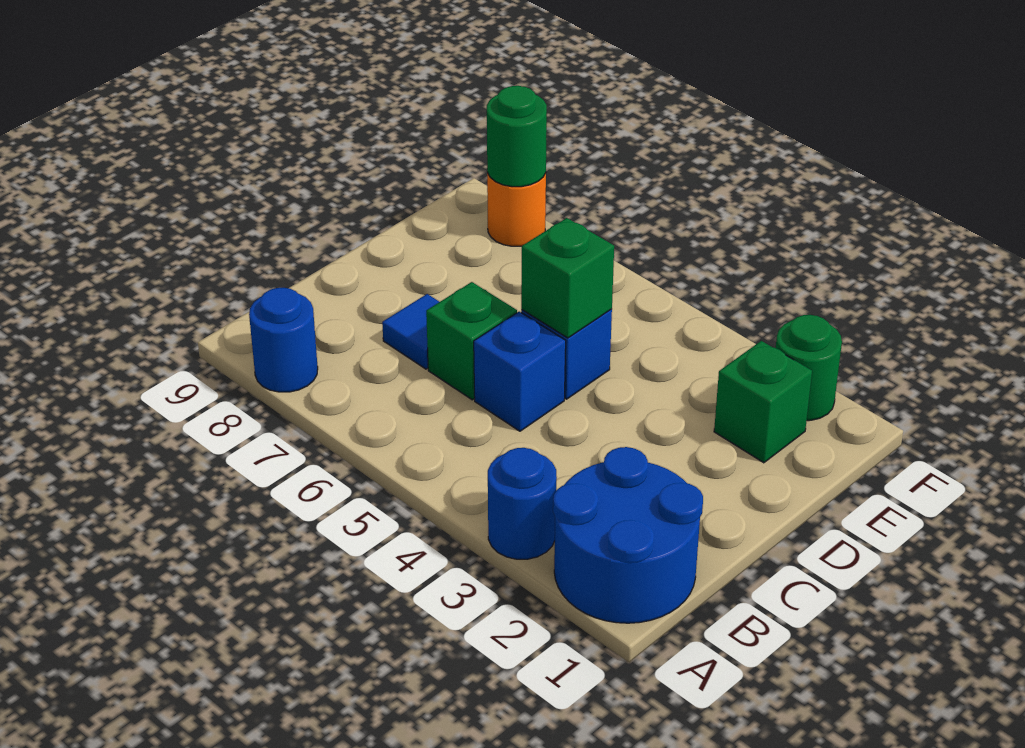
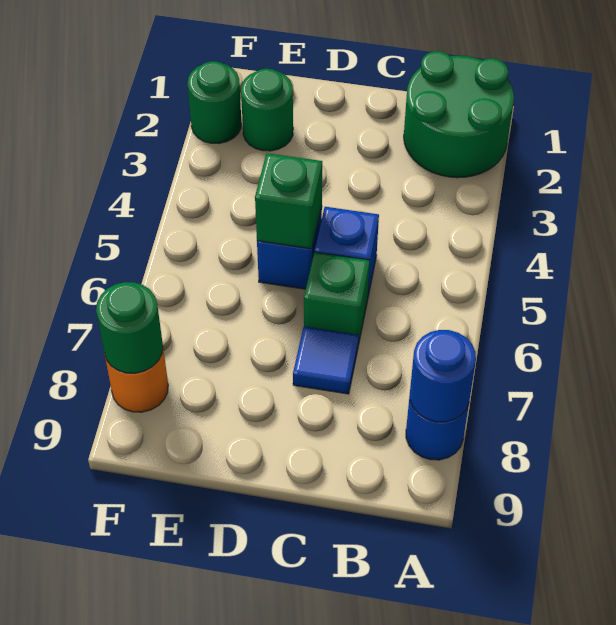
blue 2x2 round brick [553,447,703,623] -> green 2x2 round brick [404,51,514,178]
blue 1x1 round brick [488,448,557,559] -> blue 1x1 round brick moved to [410,330,476,422]
green 1x1 brick [714,341,812,463] -> green 1x1 round brick [241,69,293,151]

